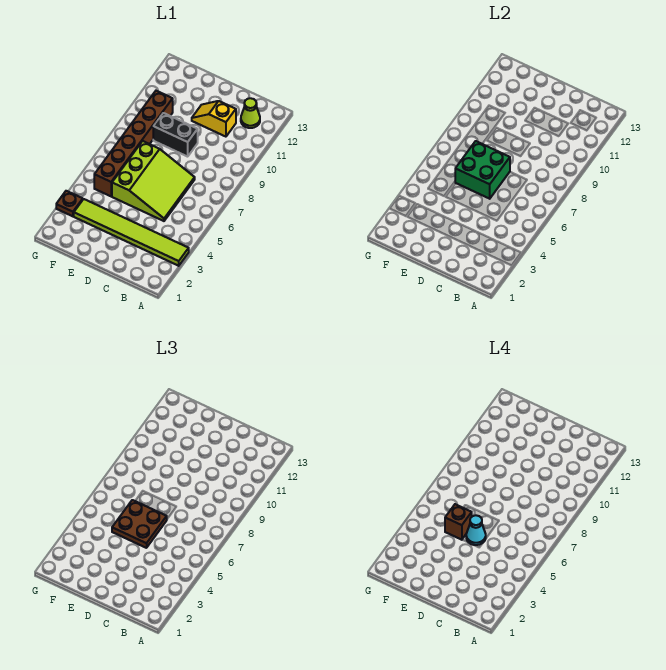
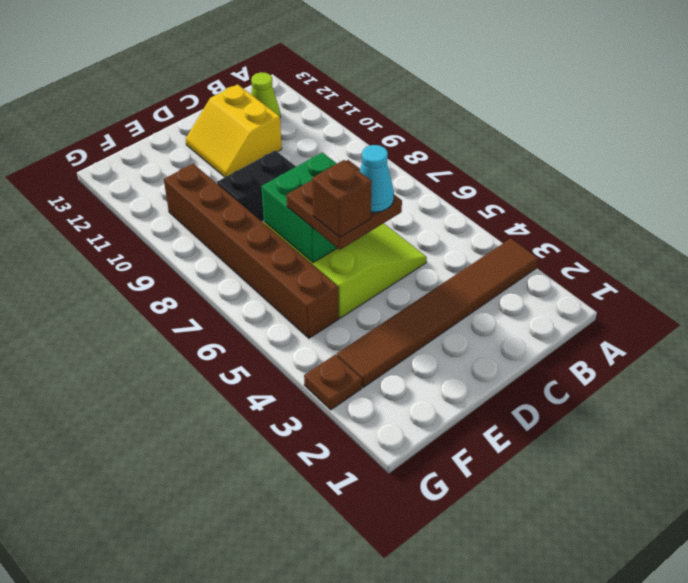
lime 1x6 tile [74,199,189,266] -> brown 1x6 tile [337,238,538,387]
yellow 1x2 slope [192,101,236,137] -> yellow 2x2 slope [186,84,282,177]

